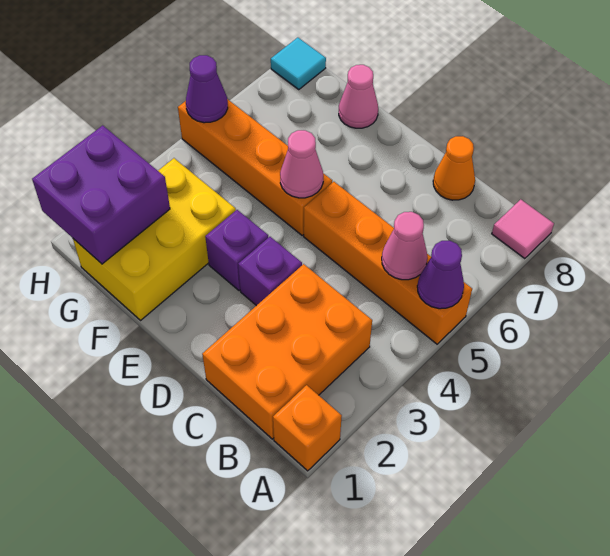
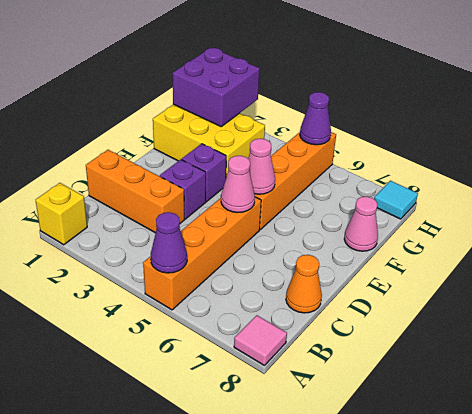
orange 1x1 brick [273,385,342,471] -> yellow 1x1 brick [36,183,87,245]
orange 2x3 brick [202,264,372,439] -> orange 1x3 brick [86,150,184,233]
pink 1x1 cone [382,212,427,280] -> pink 1x1 cone moved to [221,156,255,213]

